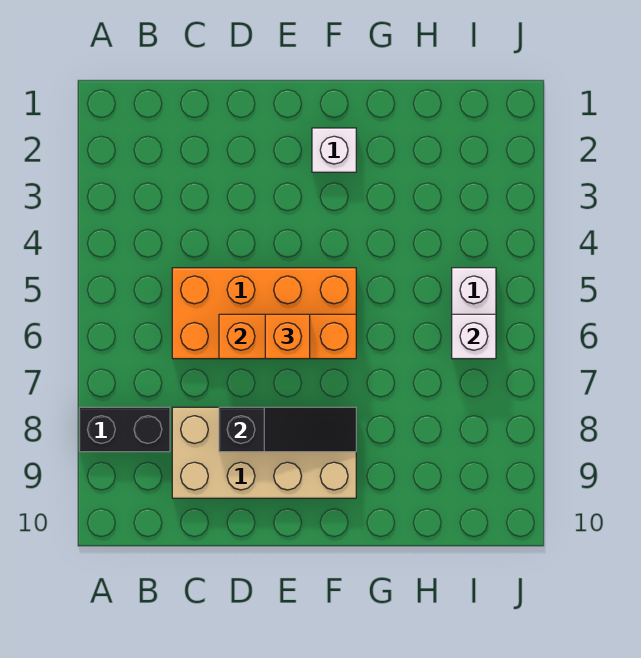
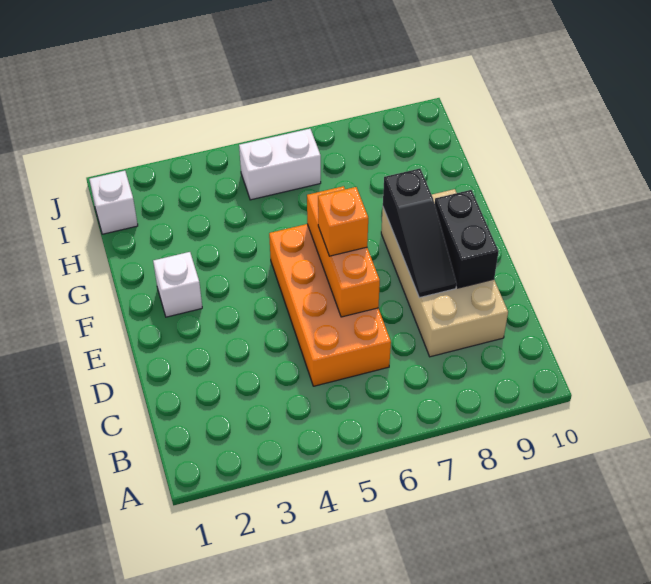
black 1x2 brick [79,407,170,452] -> black 1x2 brick moved to [435,190,499,288]
black 1x3 slope [219,407,356,452] -> black 1x3 slope turned to [383,169,456,298]
white 1x1 brick [452,314,496,359] -> white 1x1 brick moved to [89,171,138,234]

